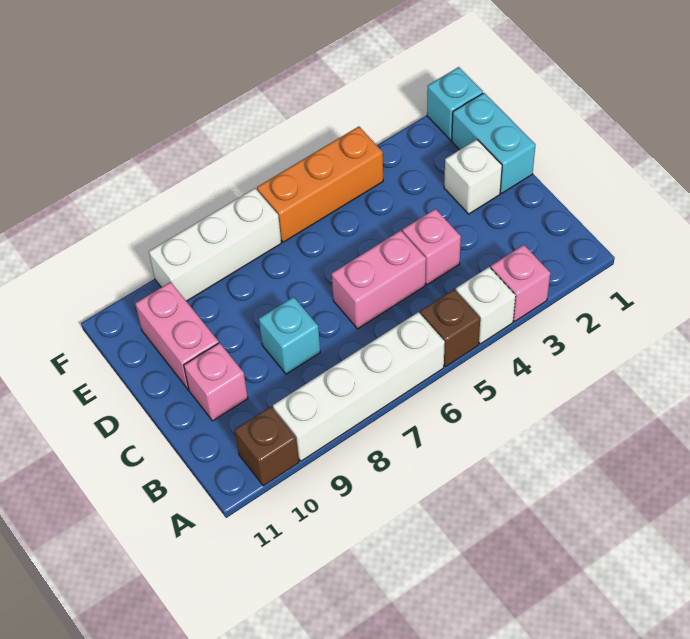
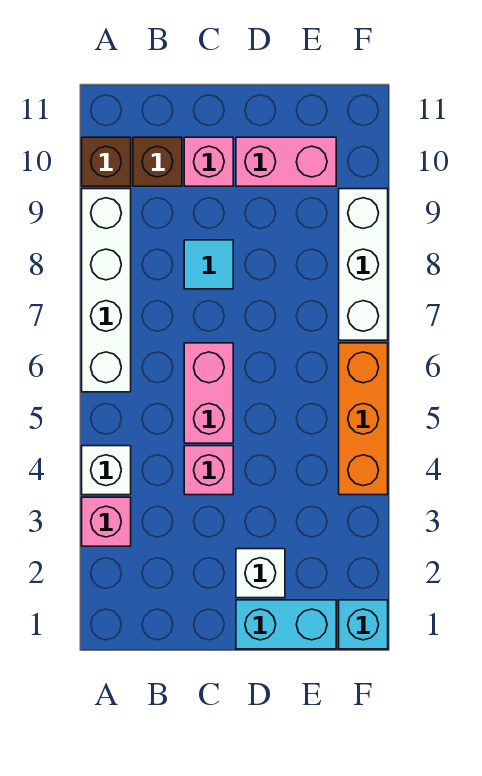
brown 1x1 brick [420,289,480,367] -> brown 1x1 brick moved to [133,137,182,186]
cyan 1x1 brick [259,297,320,374] -> cyan 1x1 tile [184,240,233,289]

